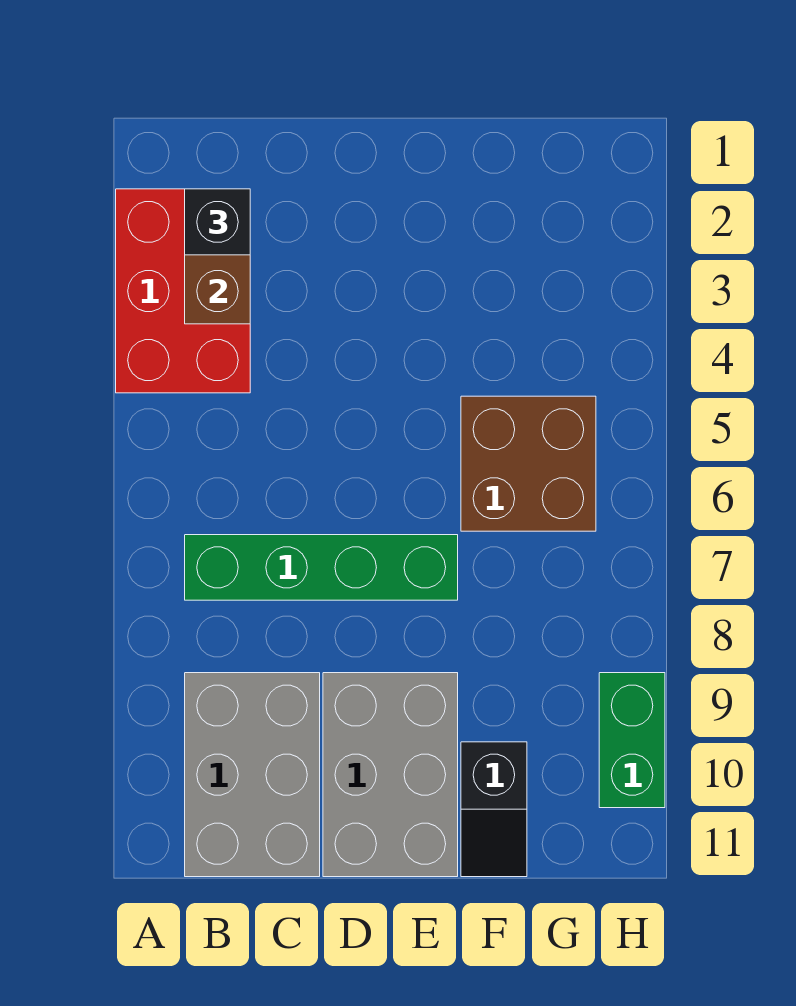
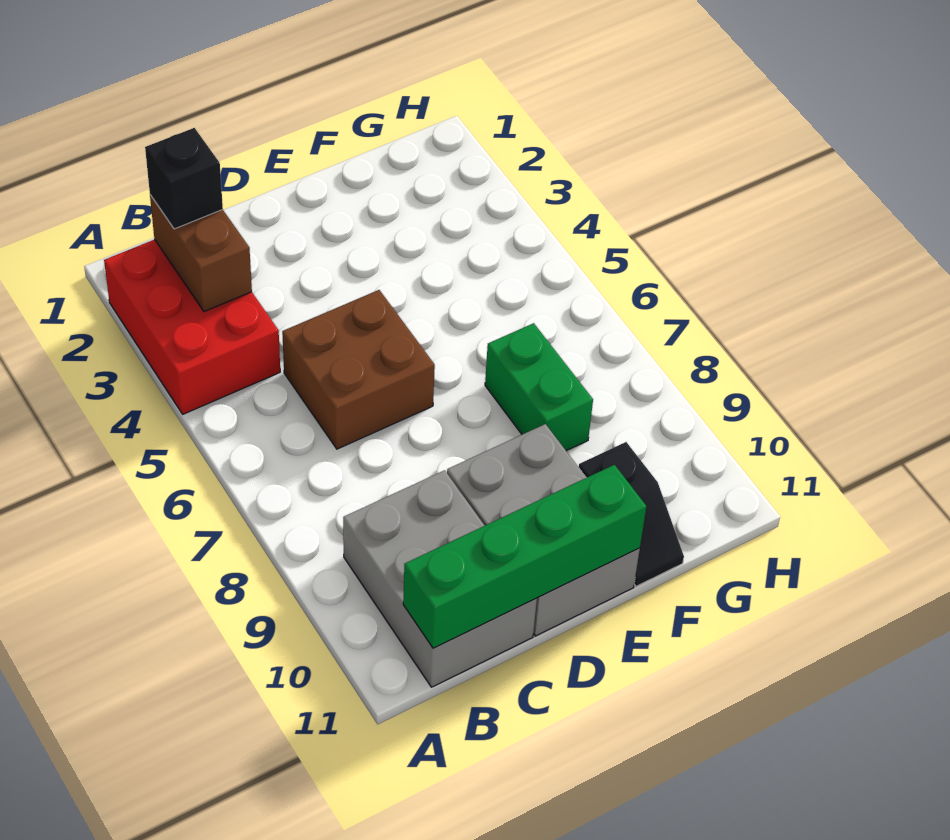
green 1x4 brick [185,535,458,600] -> green 1x4 brick moved to [403,465,647,648]
brown 2x2 brick [461,396,596,531] -> brown 2x2 brick moved to [282,290,435,449]
green 1x2 brick [599,673,665,808] -> green 1x2 brick moved to [485,323,593,451]

